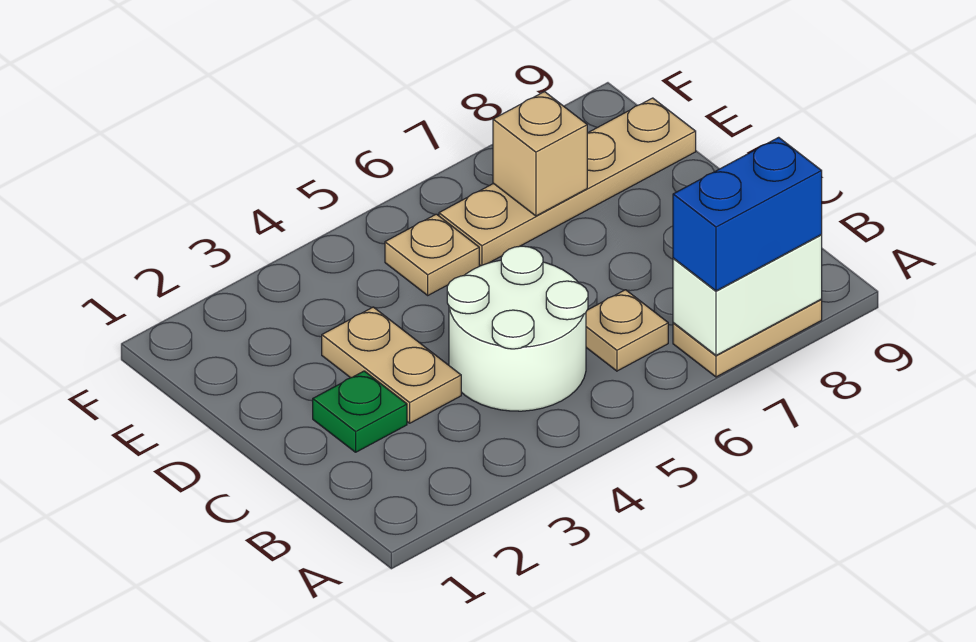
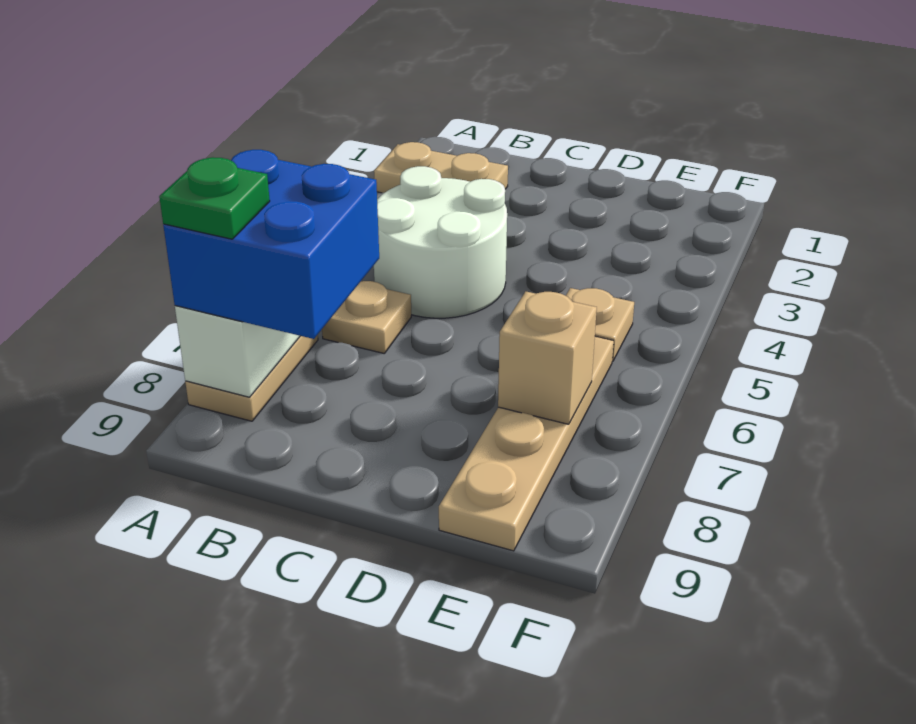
blue 1x2 brick [673,137,822,291] -> blue 2x2 brick [163,150,379,339]
green 1x1 plate [313,371,407,452] -> green 1x1 plate moved to [159,157,270,239]
tan 1x2 plate [322,307,461,423] -> tan 1x2 plate moved to [374,142,508,193]

